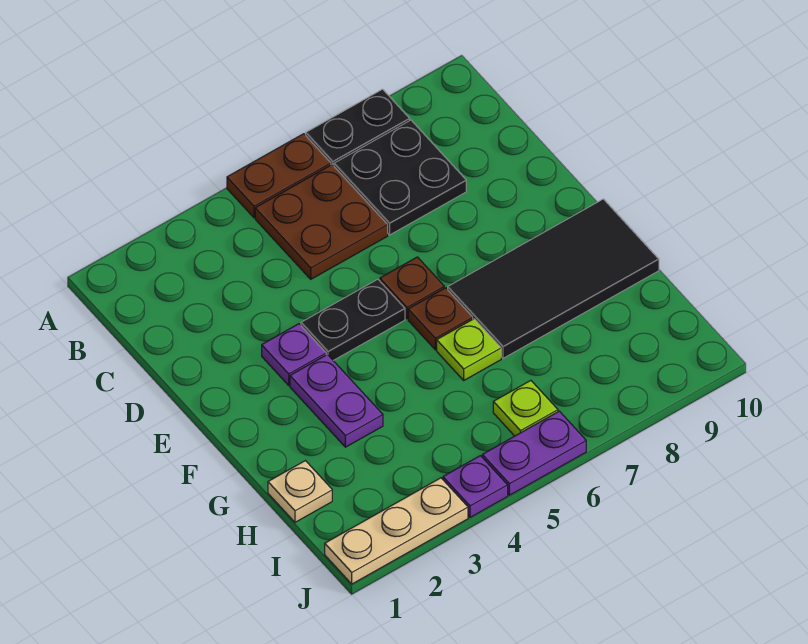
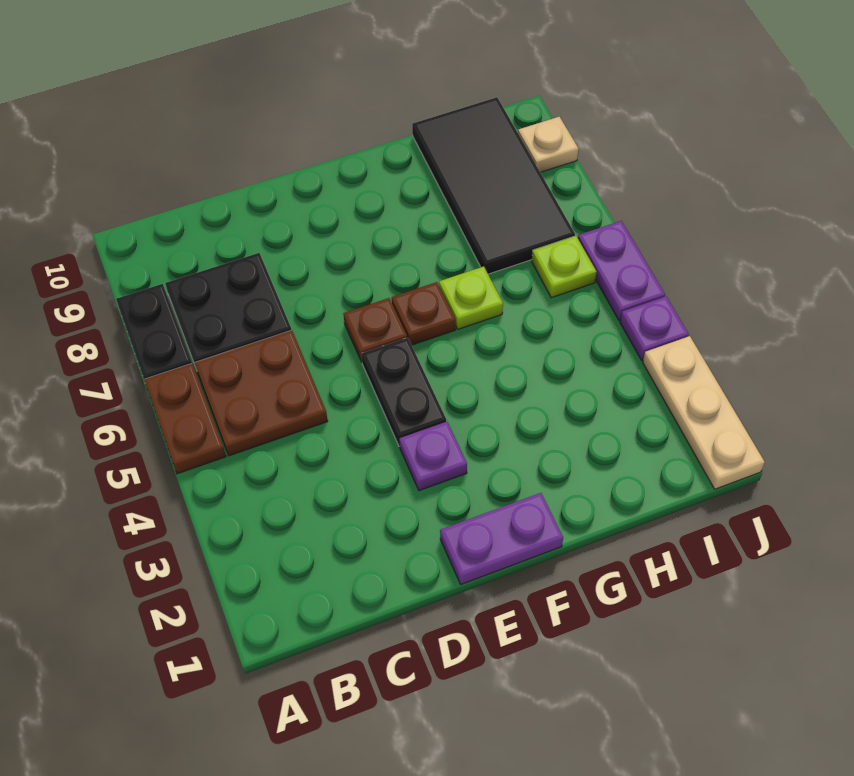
purple 1x2 plate [290,355,383,447] -> purple 1x2 plate moved to [440,493,563,584]
black 2x4 tile [448,199,659,358] -> black 2x4 tile moved to [412,97,575,274]
tan 1x1 plate [268,461,332,522] -> tan 1x1 plate moved to [518,117,578,172]

